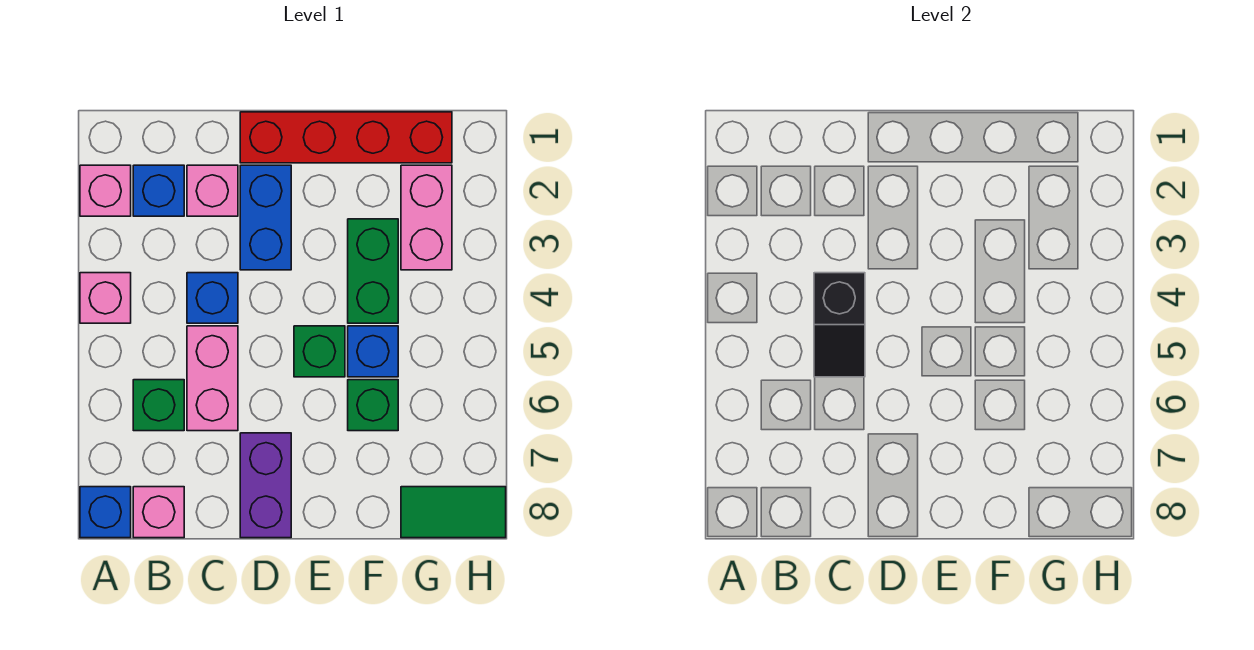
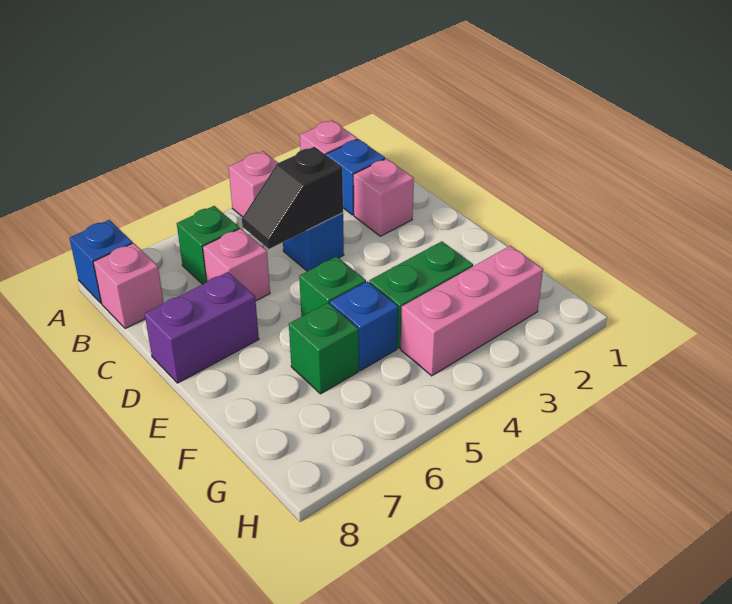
pink 1x2 brick [187,326,238,431] -> pink 1x1 brick [203,228,270,301]
red 1x4 brick [240,112,452,163] -> none
blue 1x2 brick [240,165,291,270] -> none
pink 1x2 brick [401,165,452,270] -> pink 1x3 brick [400,246,543,376]
green 1x2 tile [401,487,506,538] -> none

